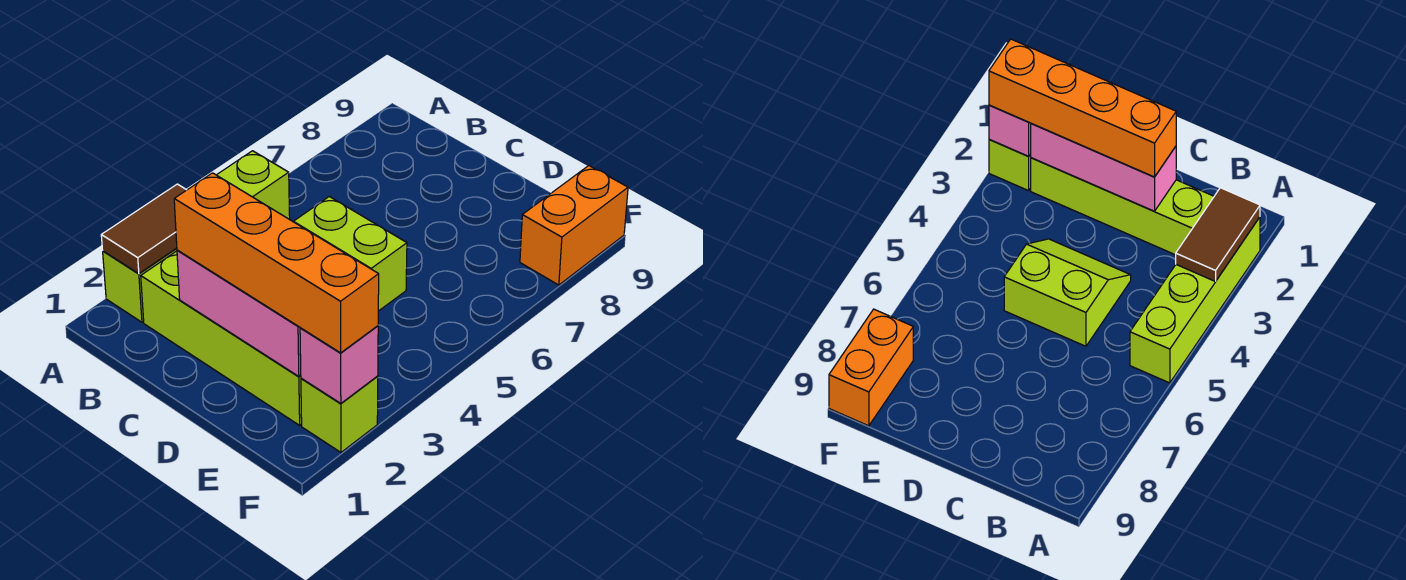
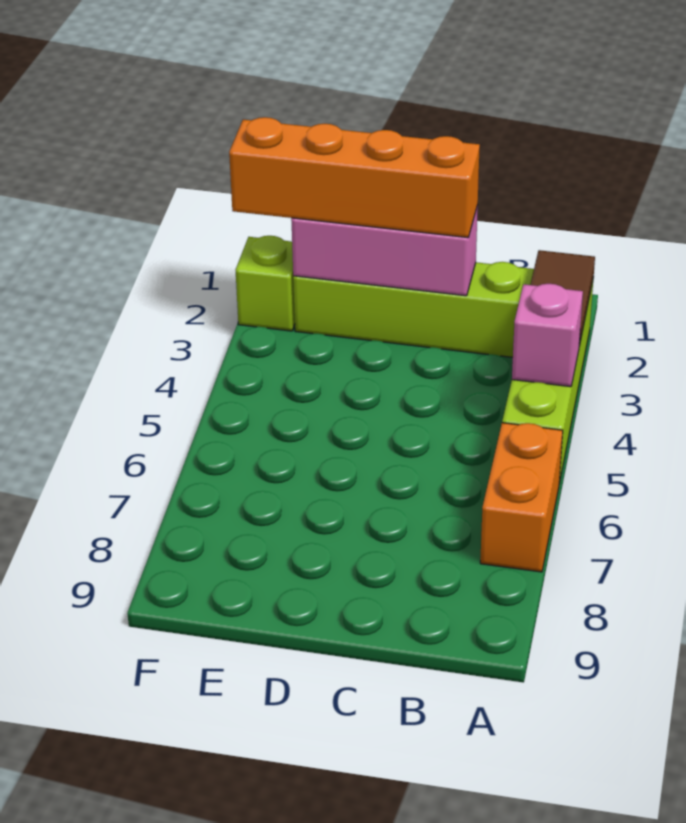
lime 2x2 slope [293,197,407,311] -> none
pink 1x1 brick [300,326,378,403] -> pink 1x1 brick moved to [512,284,583,387]
orange 1x2 brick [520,166,628,285] -> orange 1x2 brick moved to [480,423,563,572]

